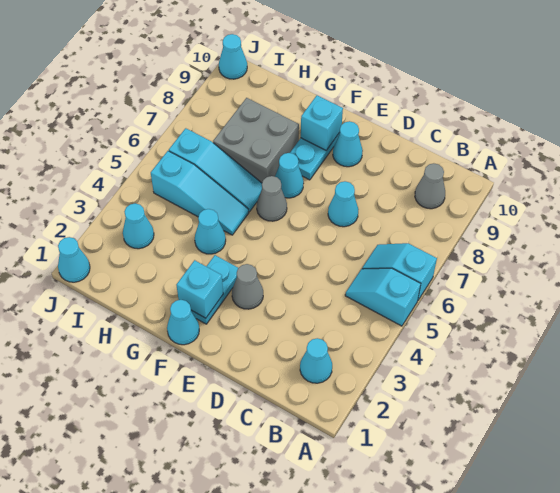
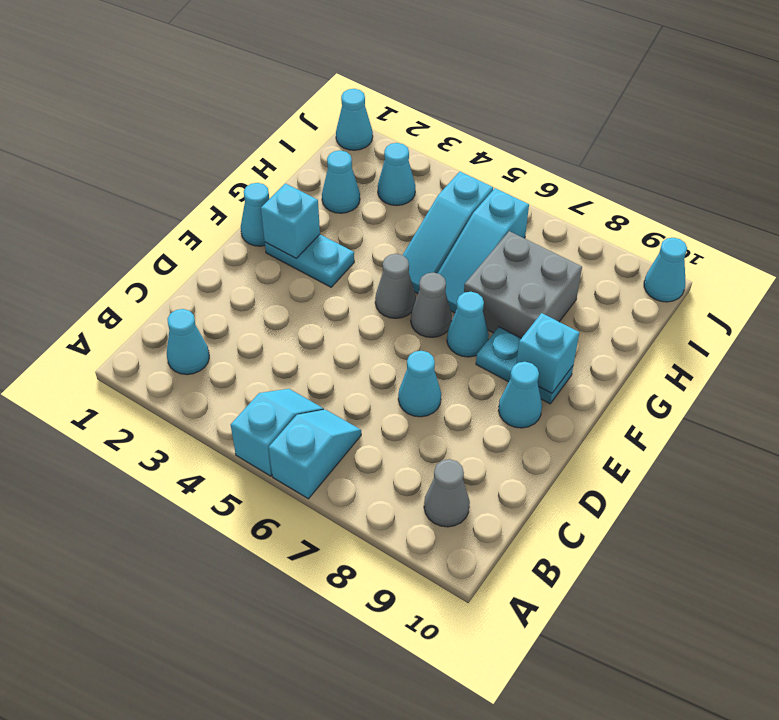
grey 1x1 cone [232,264,263,309] -> grey 1x1 cone moved to [375,254,416,318]
cyan 1x1 cone [195,209,226,254] -> cyan 1x1 cone moved to [322,151,360,213]

